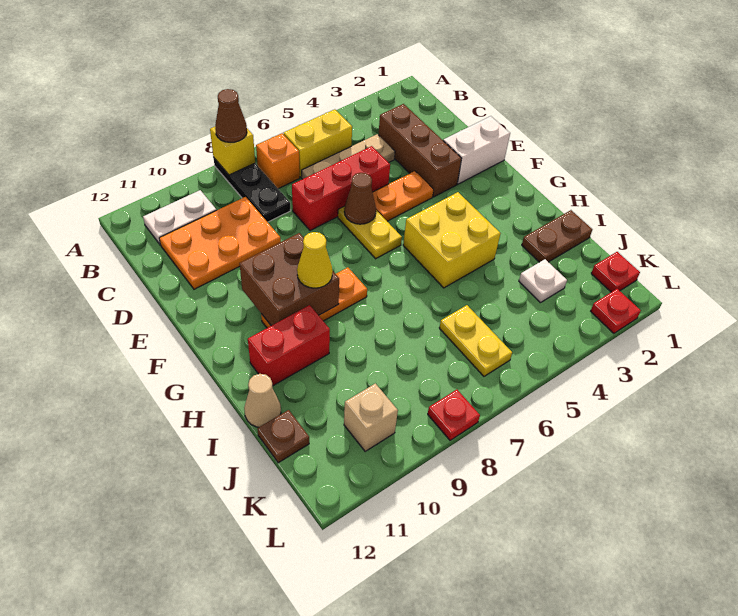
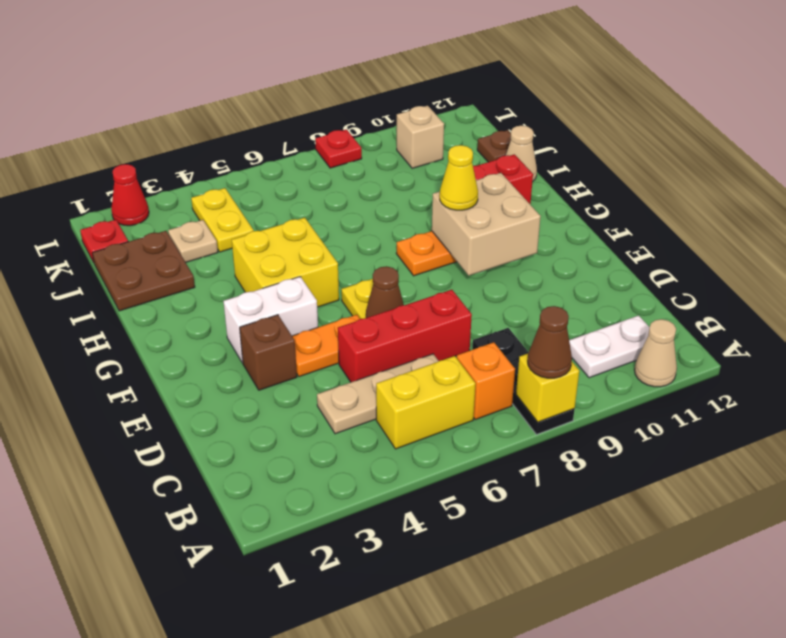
none -> tan 1x1 cone [634,319,677,387]
brown 1x3 brick [379,104,462,197] -> brown 1x1 brick [240,315,297,390]
orange 2x3 plate [159,197,281,289] -> none
white 1x2 brick [443,116,510,184] -> white 1x2 brick moved to [223,277,318,363]
brown 2x2 brick [239,233,339,326] -> tan 2x2 brick [432,173,541,275]
brown 1x2 plate [522,210,592,262] -> brown 2x2 plate [92,231,195,311]
white 1x1 plate [519,259,567,303] -> tan 1x1 plate [168,220,218,262]
yellow 1x2 plate [439,305,512,376] -> yellow 1x2 plate moved to [191,188,254,252]
red 1x1 plate [591,289,641,333] -> red 1x1 cone [111,164,149,226]

